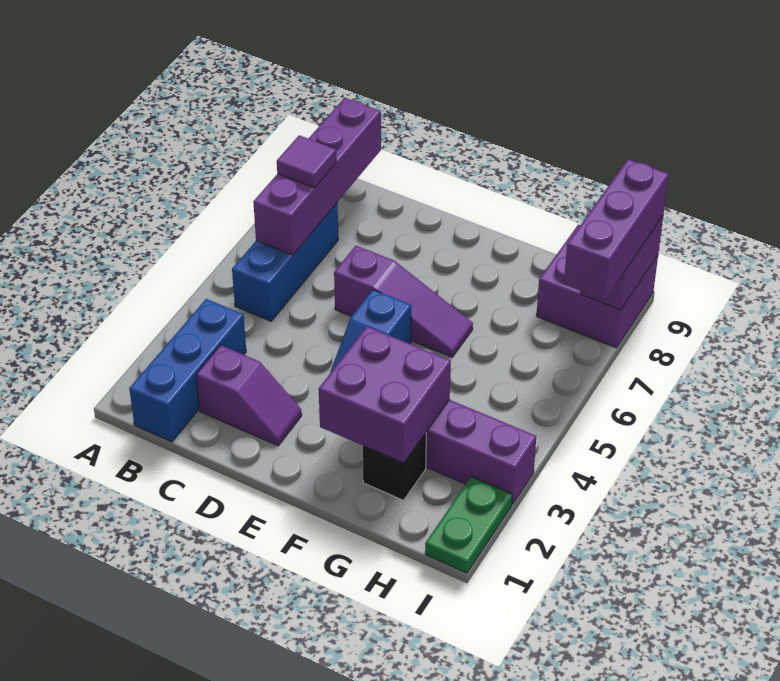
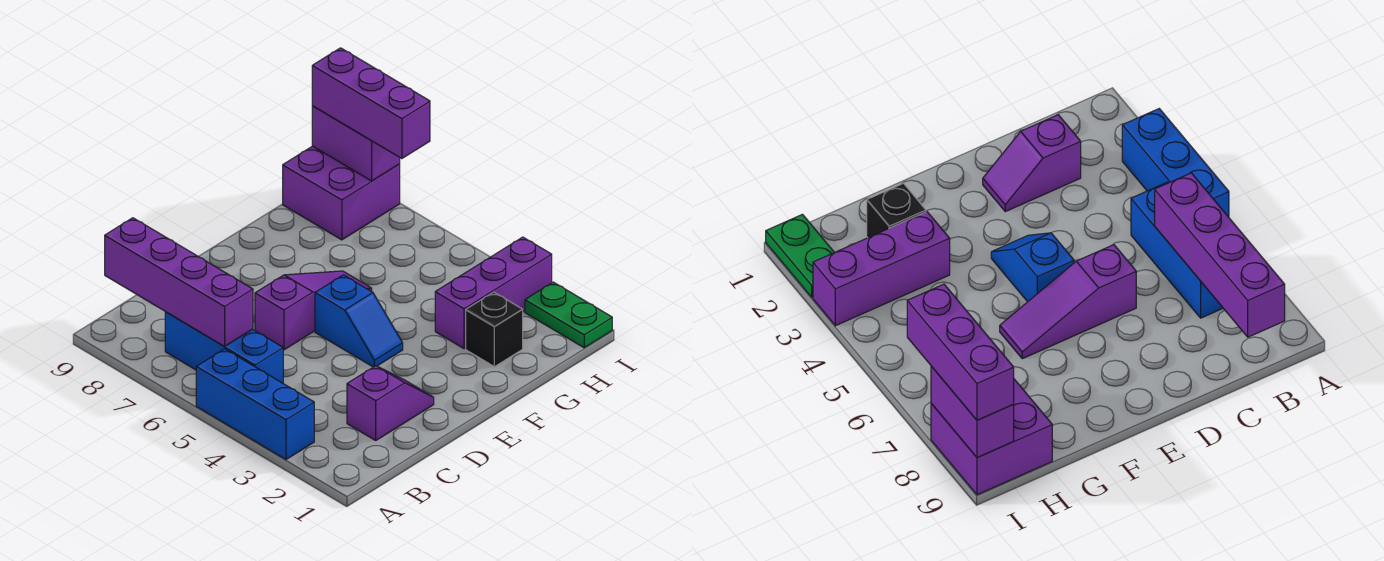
blue 1x3 brick [129,299,246,442] -> blue 1x3 brick moved to [196,349,314,459]
purple 1x1 tile [277,135,336,188] -> none
purple 2x2 brick [319,327,451,463] -> none

